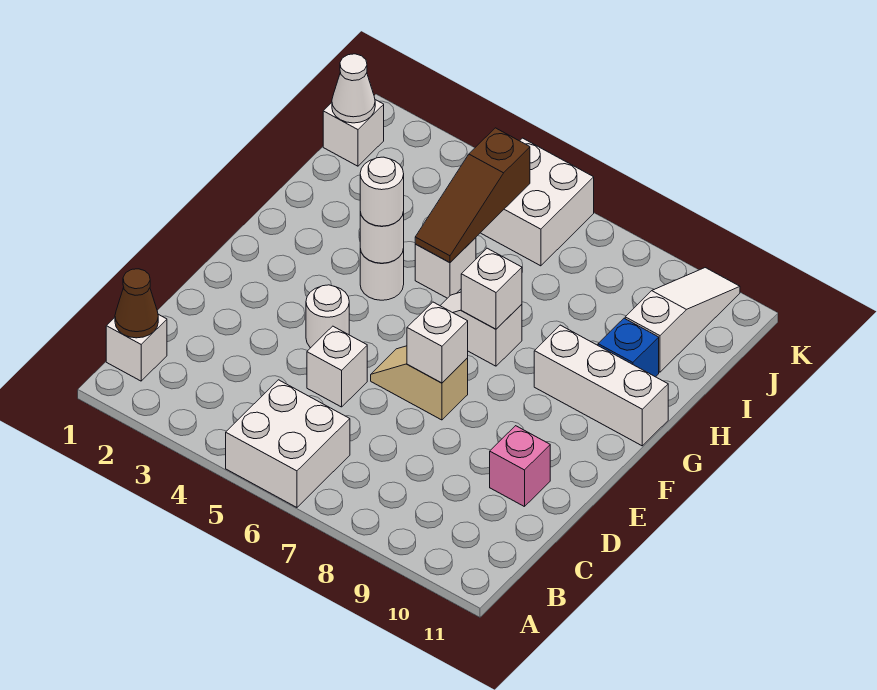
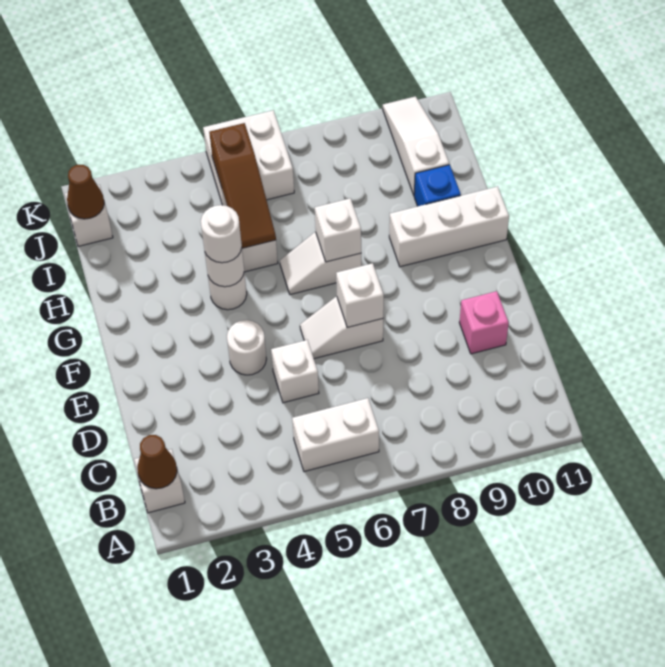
white 2x2 brick [226,380,350,507] -> white 1x2 brick [292,398,379,472]
tan 1x2 slope [371,346,468,420] -> white 1x2 slope [300,296,383,359]
white 1x1 cone [332,54,375,123] -> brown 1x1 cone [67,165,104,219]

